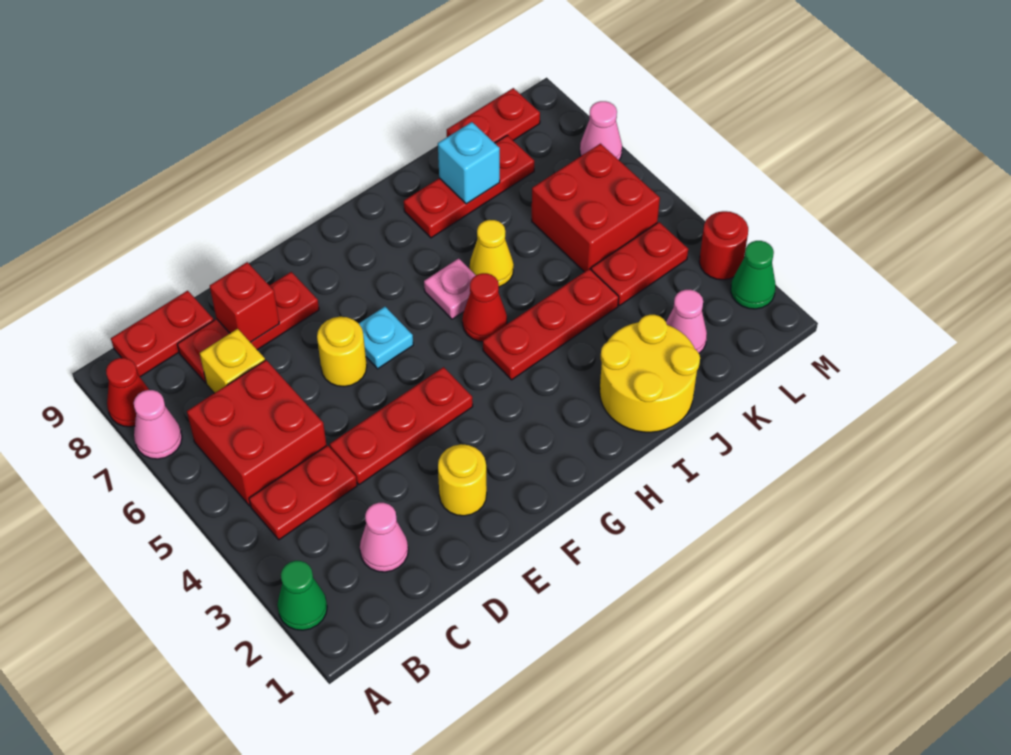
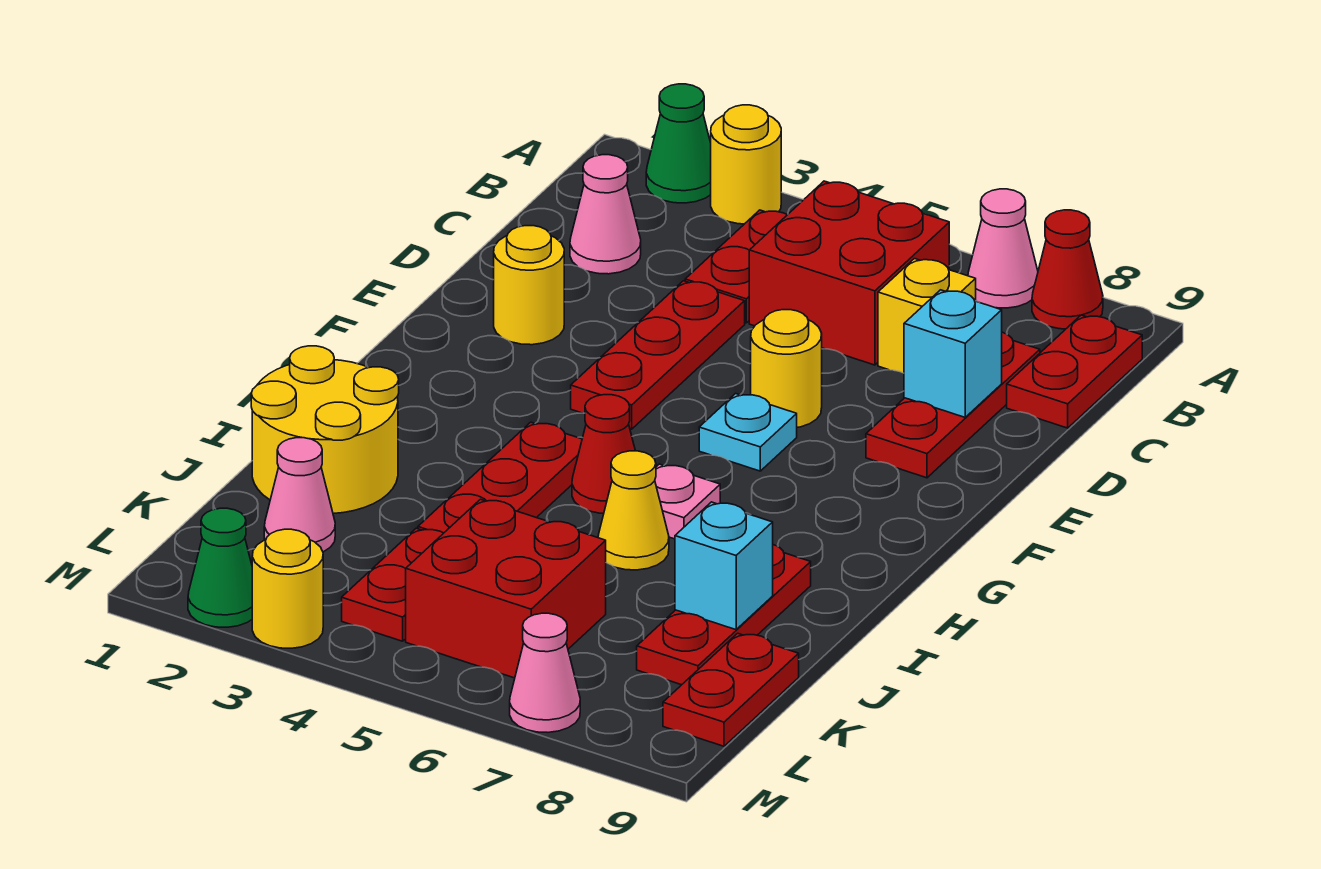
none -> yellow 1x1 round brick [711,105,781,224]
red 1x1 brick [210,262,279,342] -> cyan 1x1 brick [904,290,1002,417]
red 1x1 round brick [699,211,748,280] -> yellow 1x1 round brick [252,529,323,648]

